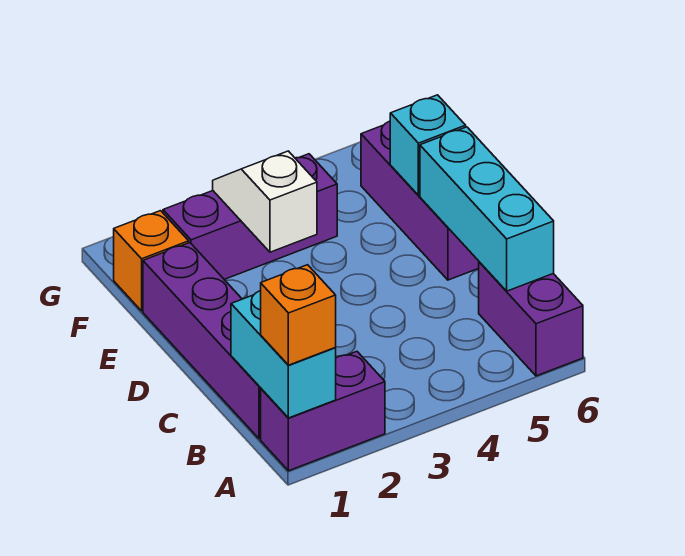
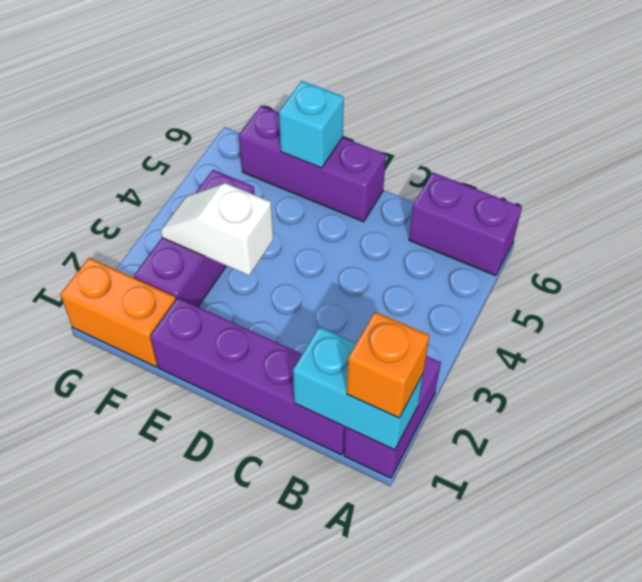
cyan 1x3 brick [420,127,554,291] -> none
orange 1x1 brick [114,211,189,311] -> orange 1x2 brick [60,258,176,367]

